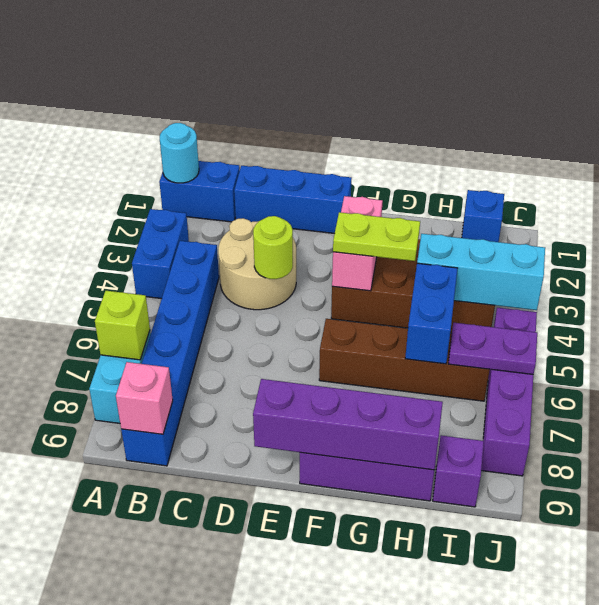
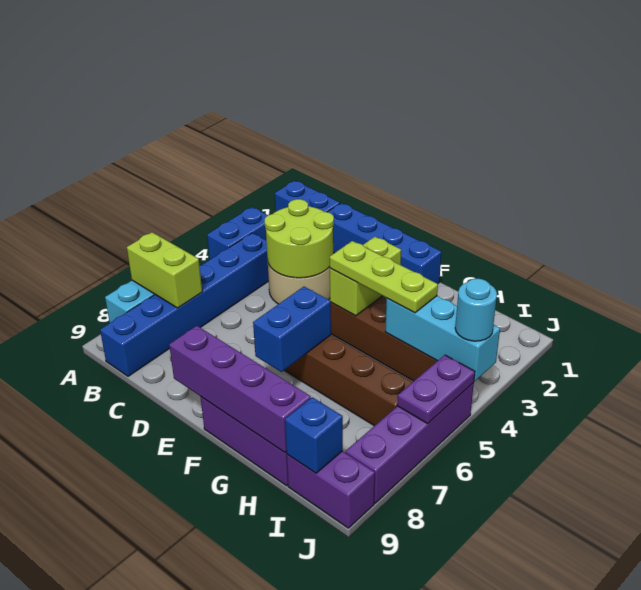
cyan 1x1 round brick [160,123,199,183] -> cyan 1x1 round brick moved to [455,279,497,341]
lime 1x1 brick [95,291,150,360] -> lime 1x2 brick [127,232,202,308]
pink 1x1 brick [116,362,173,434] -> none
blue 1x3 brick [234,166,352,234] -> blue 1x4 brick [328,203,441,284]
lime 1x1 round brick [253,216,293,279] -> lime 2x2 round brick [265,199,334,278]
pink 1x2 brick [332,196,383,291] -> lime 1x2 brick [330,237,401,316]
lime 1x2 plate [333,212,420,261] -> lime 1x3 plate [330,241,438,313]
blue 1x2 brick [405,263,458,364] -> blue 1x2 brick moved to [253,287,331,372]
blue 1x1 brick [462,190,504,242] -> blue 1x1 brick moved to [285,397,343,473]
purple 1x2 plate [448,323,537,375] -> purple 1x2 plate turned to [397,355,475,424]
purple 1x1 brick [433,435,484,507] -> purple 1x2 brick [287,451,375,528]

